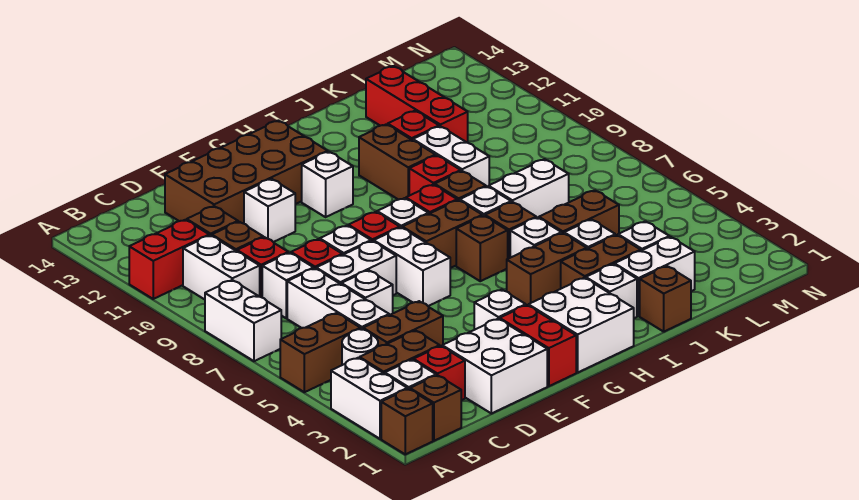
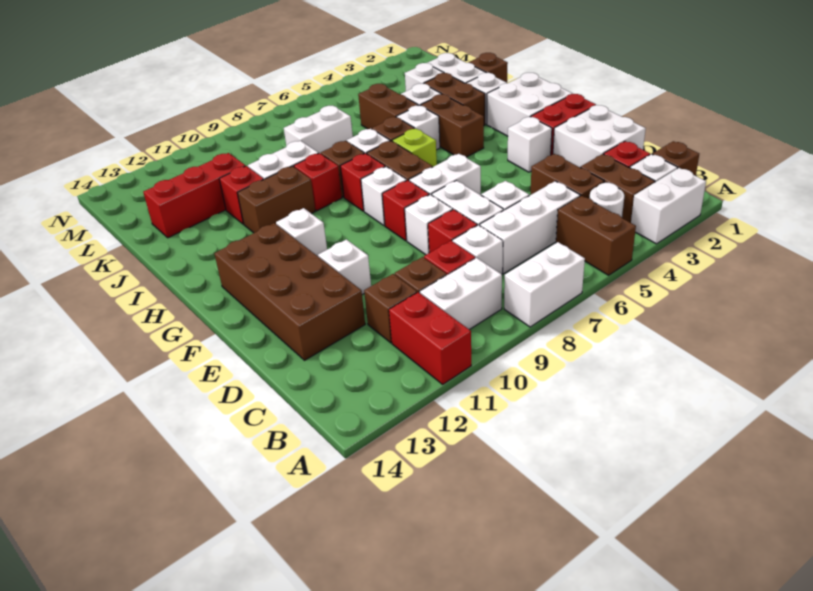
brown 1x1 brick [381,389,433,454] -> none
brown 1x1 brick [456,216,508,281] -> lime 1x1 brick [392,129,437,167]
white 1x2 brick [489,159,569,218] -> white 1x2 brick turned to [284,106,353,154]

